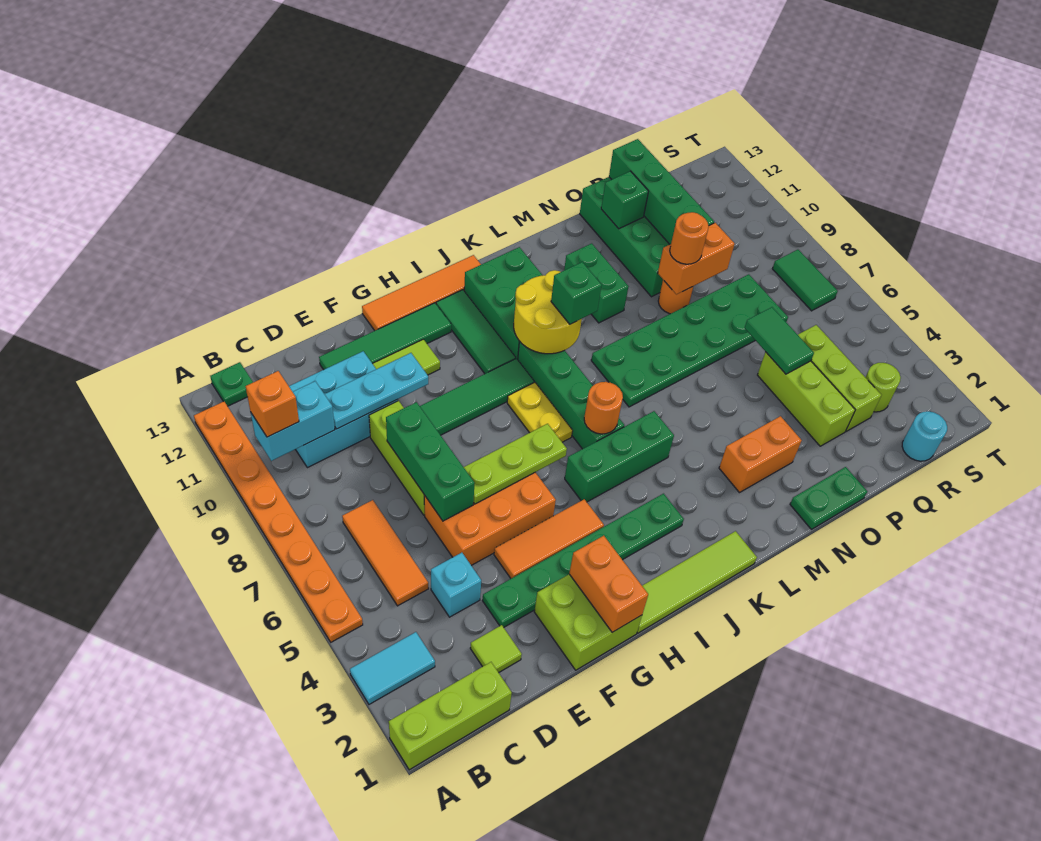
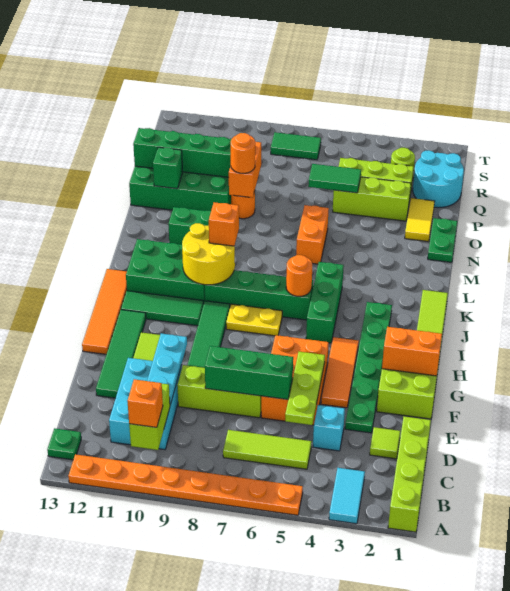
lime 1x3 brick [389,662,512,770] -> lime 1x4 brick [388,416,431,532]
cyan 1x2 brick [251,381,335,461] -> lime 1x2 brick [129,384,170,450]
orange 1x3 tile [342,500,428,606] -> lime 1x3 tile [223,430,312,469]
lime 1x3 plate [464,424,567,504] -> lime 1x3 plate moved to [285,352,325,425]
green 1x1 brick [551,262,602,324] -> orange 1x1 brick [209,202,239,246]
green 2x6 plate [591,274,788,407] -> none
orange 1x2 brick [719,416,802,493] -> orange 1x2 brick moved to [296,205,329,264]
none -> yellow 1x2 tile [405,198,435,242]
cyan 1x1 round brick [902,411,947,461] -> cyan 2x2 round brick [413,150,464,208]

